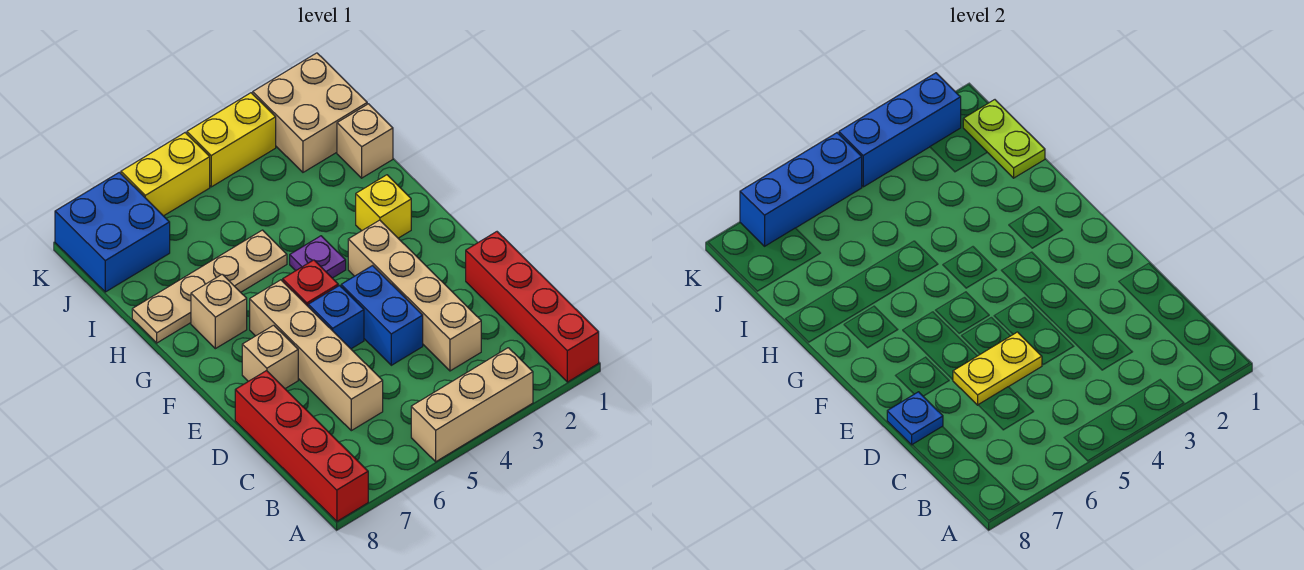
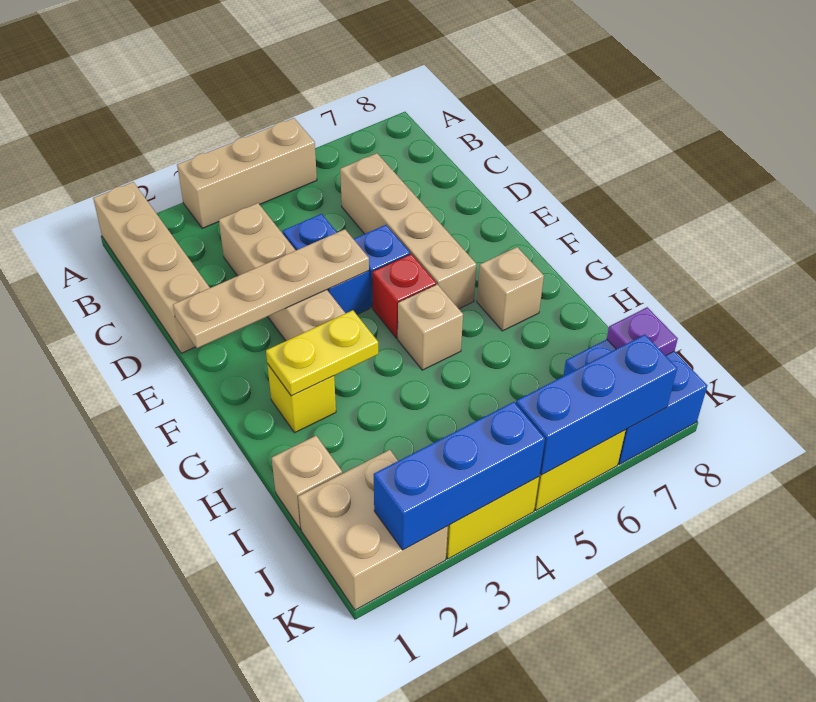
red 1x4 brick [466,232,599,382] -> tan 1x4 brick [93,182,210,353]
red 1x4 brick [235,371,368,521] -> none
yellow 1x2 plate [953,332,1042,405] -> yellow 1x2 plate moved to [266,310,378,396]
blue 1x1 plate [887,392,943,445] -> none
tan 1x1 brick [242,325,298,389] -> tan 1x1 brick moved to [398,284,463,370]
purple 1x1 plate [290,236,346,278] -> purple 1x1 plate moved to [607,307,678,356]
tan 1x4 plate [132,230,287,343] -> tan 1x4 plate moved to [173,229,369,348]
lime 1x2 plate [963,100,1045,178] -> none

